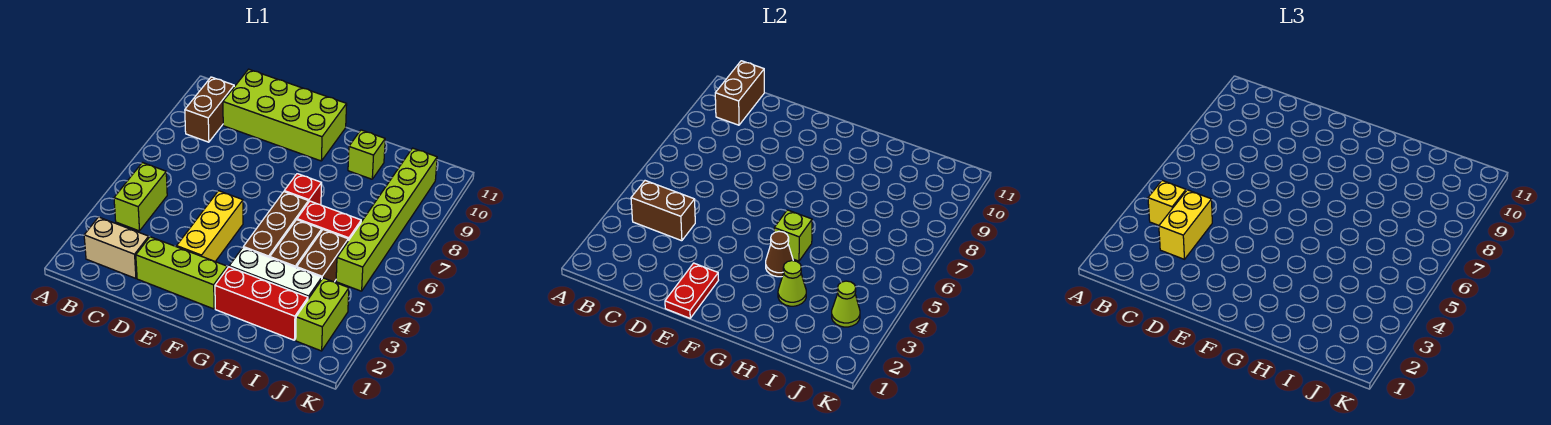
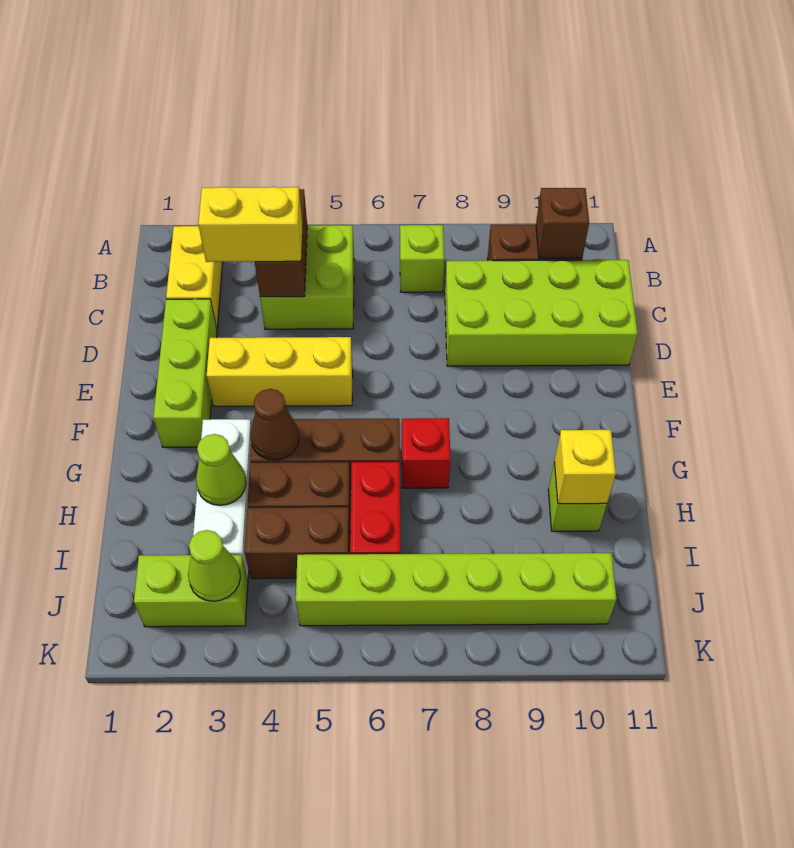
tan 1x2 brick [84,217,149,278] -> yellow 1x2 brick [166,226,223,328]
lime 1x2 brick [114,163,167,231] -> lime 2x2 brick [260,225,354,329]
yellow 1x1 brick [1148,181,1186,225] -> yellow 1x1 brick moved to [554,430,616,504]
brown 1x2 brick [715,61,764,125] -> brown 1x1 brick [536,188,589,258]
lime 2x4 brick [223,69,347,161] -> lime 2x4 brick turned to [445,260,638,366]
red 1x2 plate [665,263,718,318] -> none
red 1x3 brick [215,267,308,340] -> none
lime 1x1 brick [774,210,812,261] -> lime 1x1 brick moved to [400,225,444,292]

